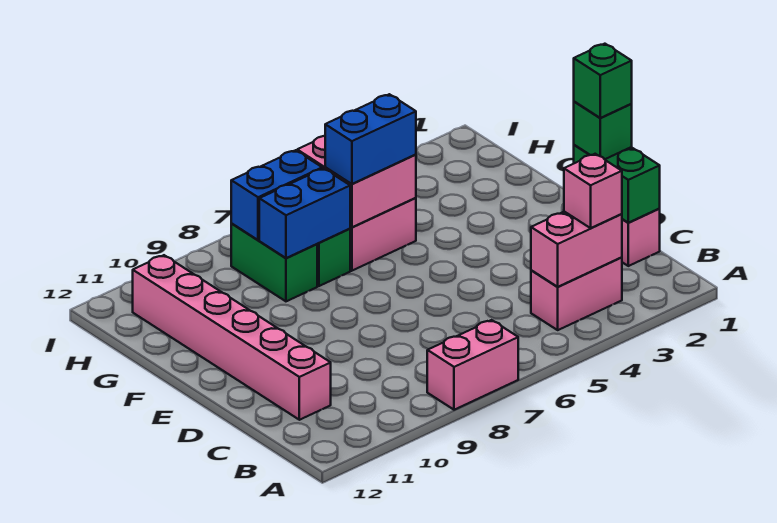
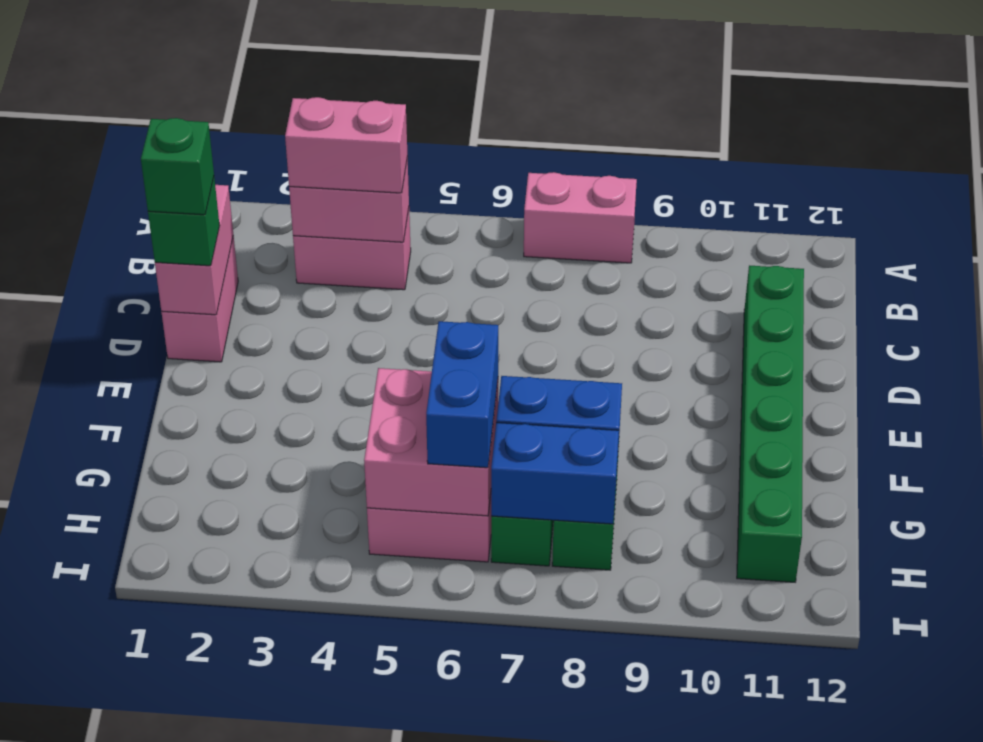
pink 1x1 brick [564,154,622,228] -> pink 1x2 brick [285,97,407,193]
green 1x2 brick [574,145,660,223] -> pink 1x2 brick [155,185,233,315]
pink 1x6 brick [133,255,331,420] -> green 1x6 brick [737,266,804,582]
blue 1x2 brick [325,94,416,184] -> blue 1x2 brick turned to [426,321,498,468]

